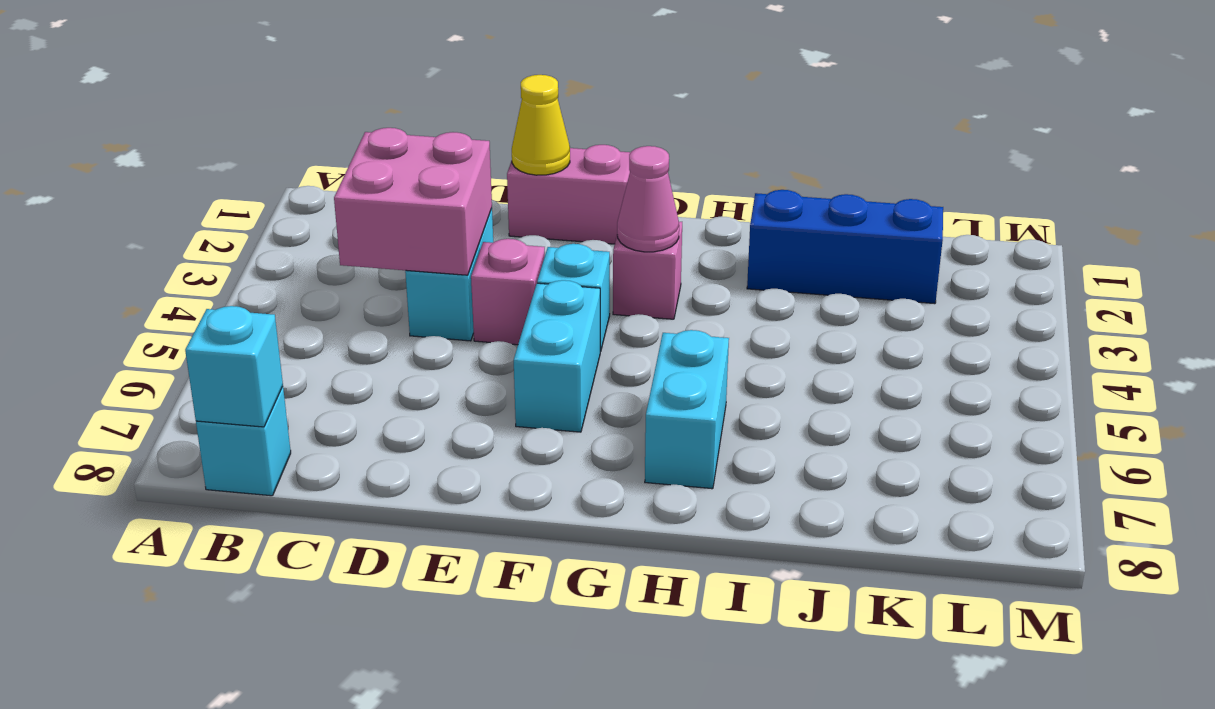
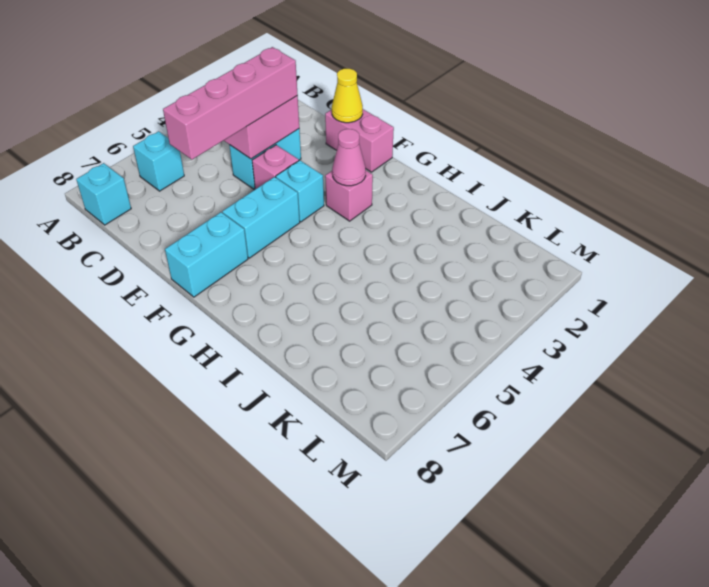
cyan 1x1 brick [185,306,283,427] -> cyan 1x1 brick moved to [133,131,184,191]
none -> pink 1x4 brick [163,47,298,160]
cyan 1x2 brick [645,330,729,489] -> cyan 1x2 brick moved to [165,212,248,297]
blue 1x3 brick [747,190,943,304] -> none

